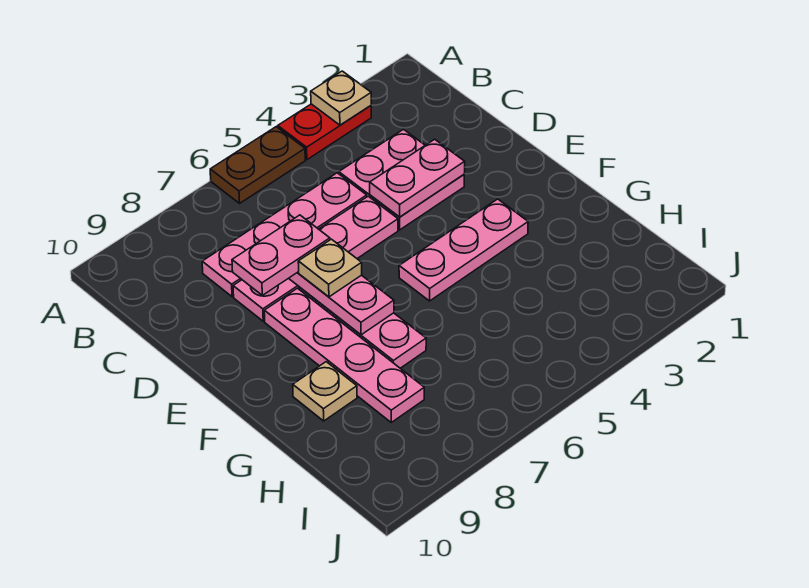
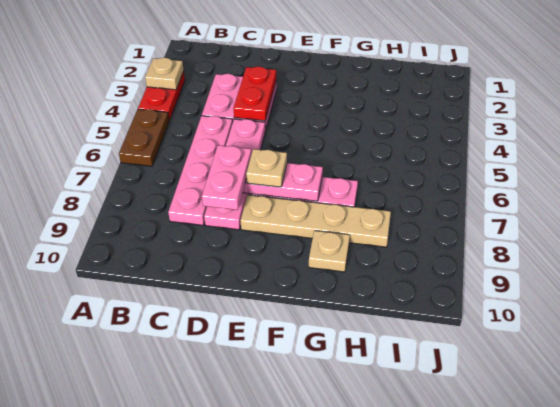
pink 1x2 plate [370,139,465,217] -> red 1x2 plate [233,67,276,121]
pink 1x4 plate [264,288,424,422] -> tan 1x4 plate [241,195,391,247]
pink 1x3 plate [399,199,528,301] -> none

